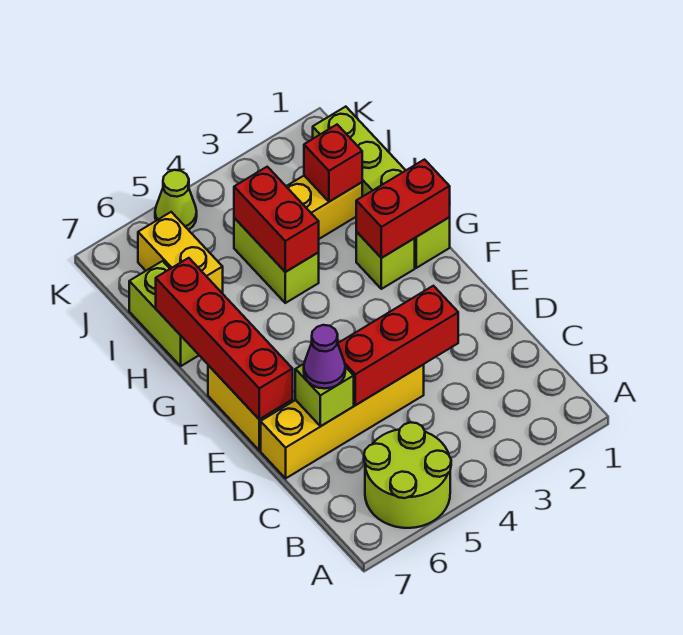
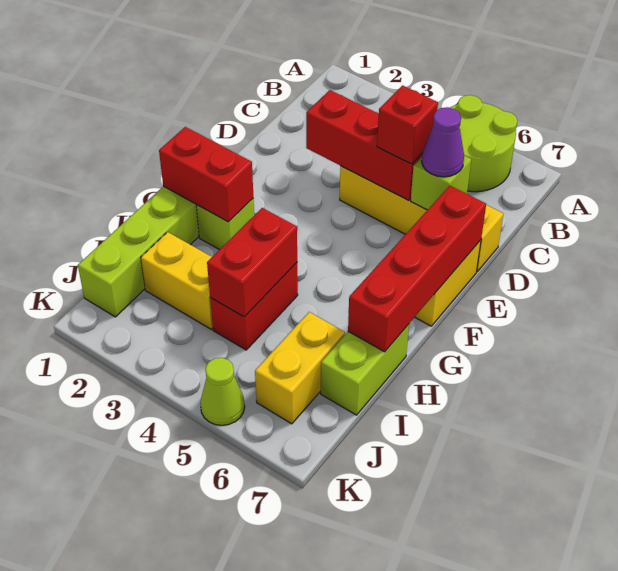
lime 1x2 brick [234,218,319,303] -> red 1x2 brick [210,263,298,350]
red 1x1 brick [304,125,362,202] -> red 1x1 brick moved to [377,85,438,164]

